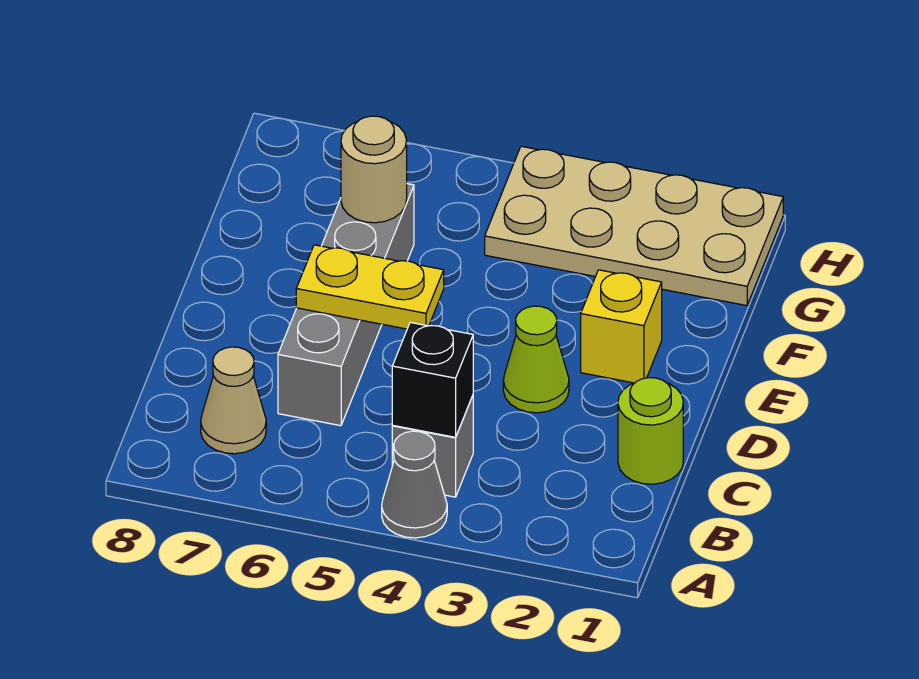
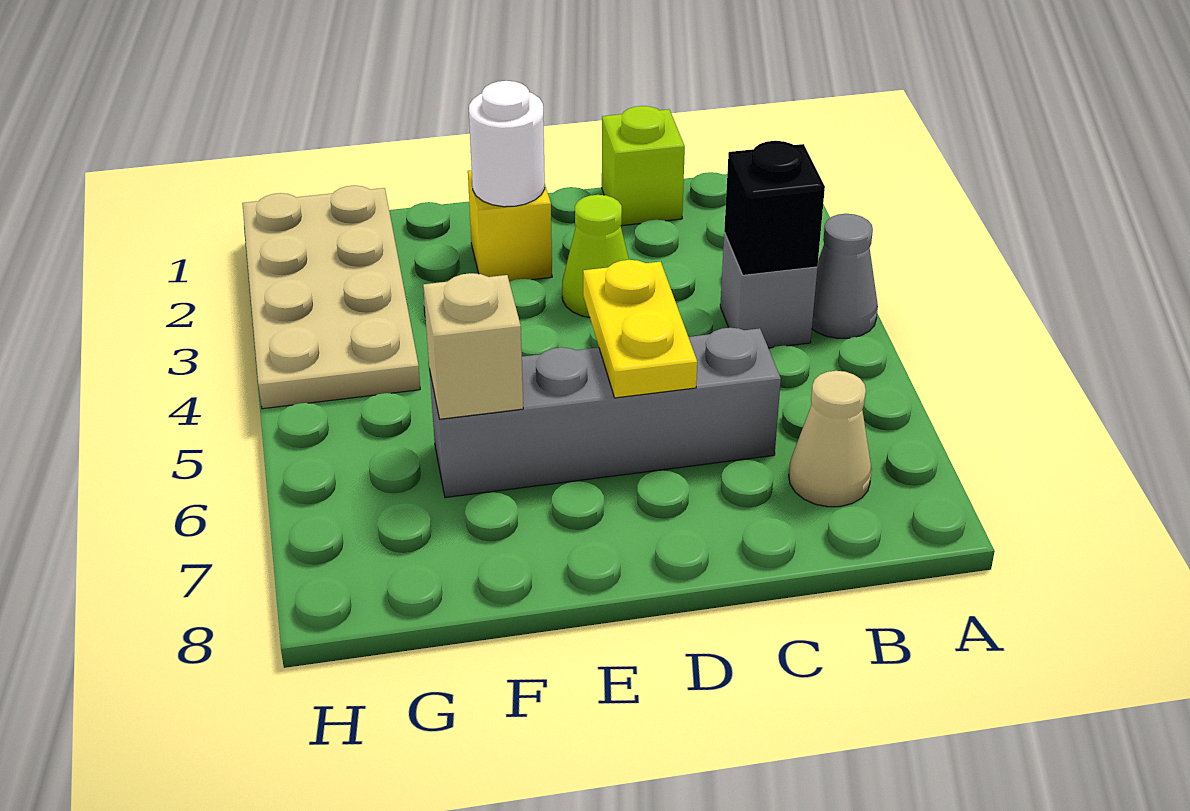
lime 1x1 round brick [618,378,683,484] -> lime 1x1 brick [602,106,685,226]
none -> white 1x1 round brick [469,81,545,207]
tan 1x1 round brick [341,116,407,223] -> tan 1x1 brick [423,273,523,419]

